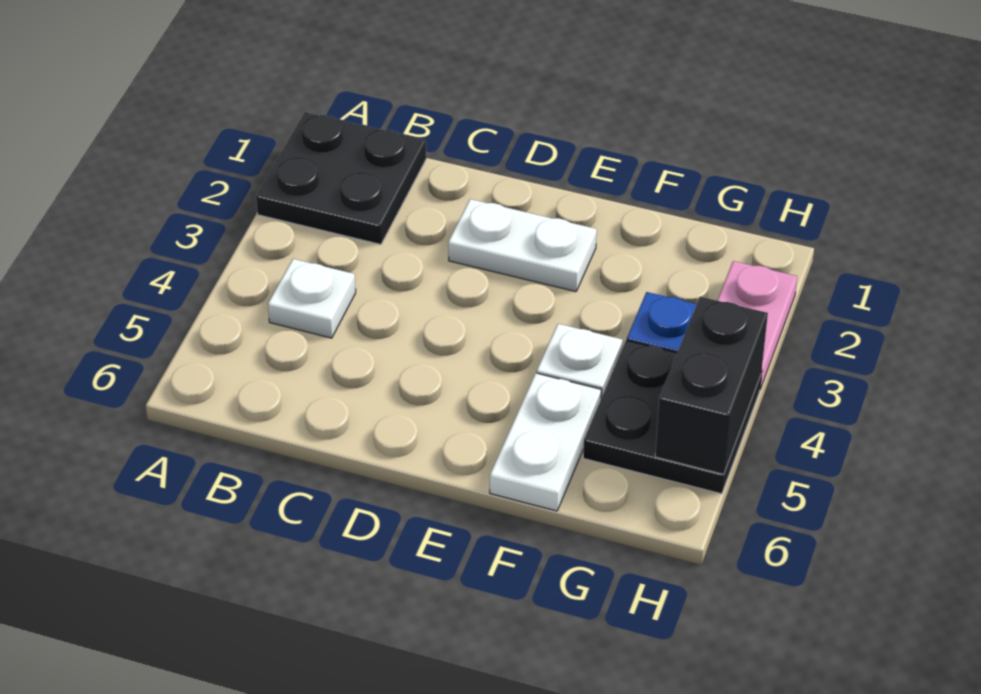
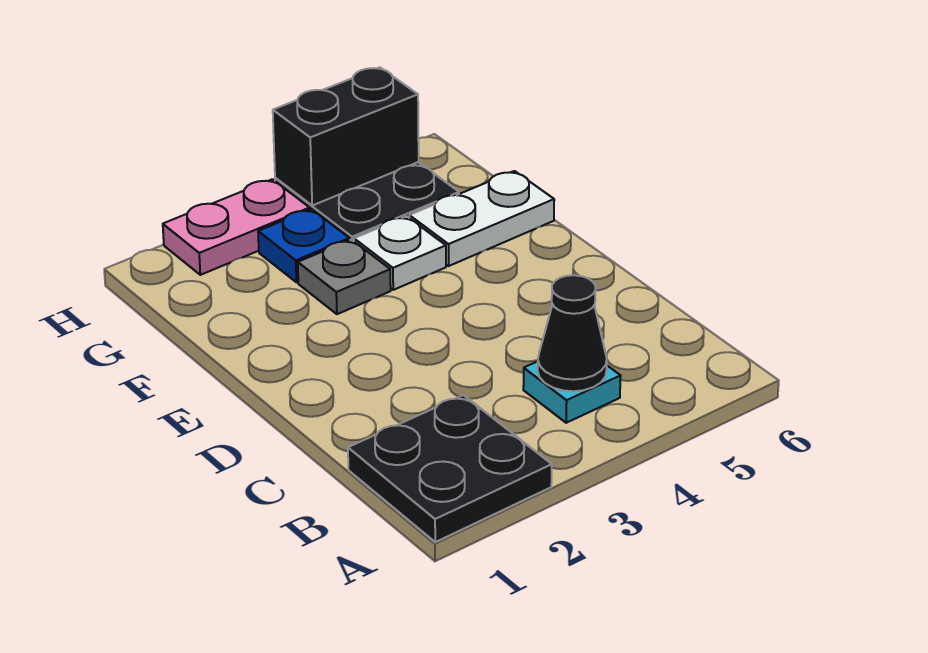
white 1x1 plate [268,259,356,338] -> cyan 1x1 plate [523,361,621,423]
none -> black 1x1 cone [538,275,607,391]
white 1x2 plate [448,199,597,292] -> none
none -> grey 1x1 plate [298,240,391,314]

